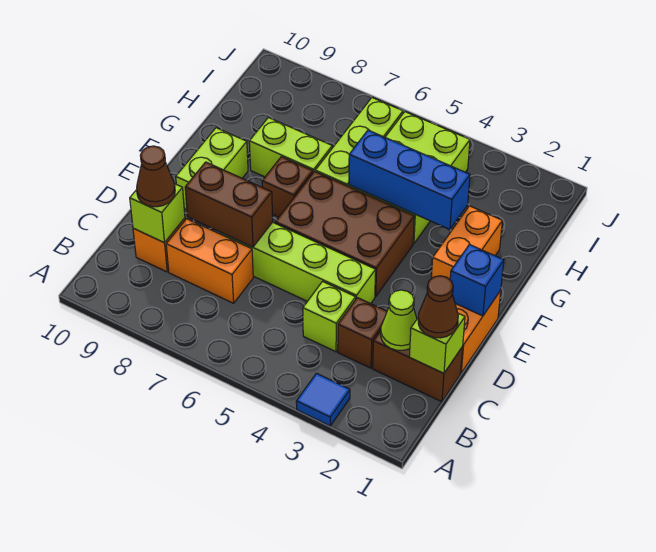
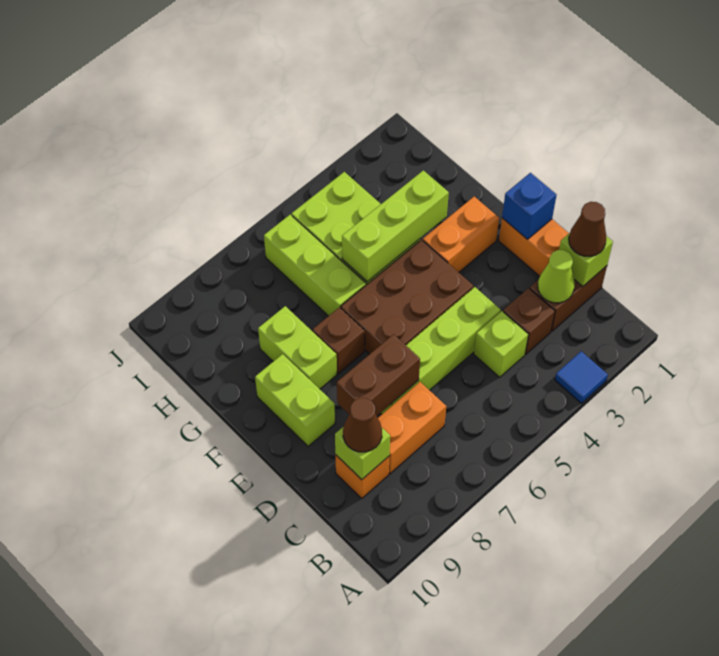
orange 1x2 brick [431,206,502,279] -> orange 1x2 brick turned to [423,197,499,272]
blue 1x3 brick [349,130,470,229] -> lime 1x3 brick [342,170,449,282]
lime 1x2 brick [249,118,332,177] -> lime 1x2 brick turned to [258,306,337,389]

